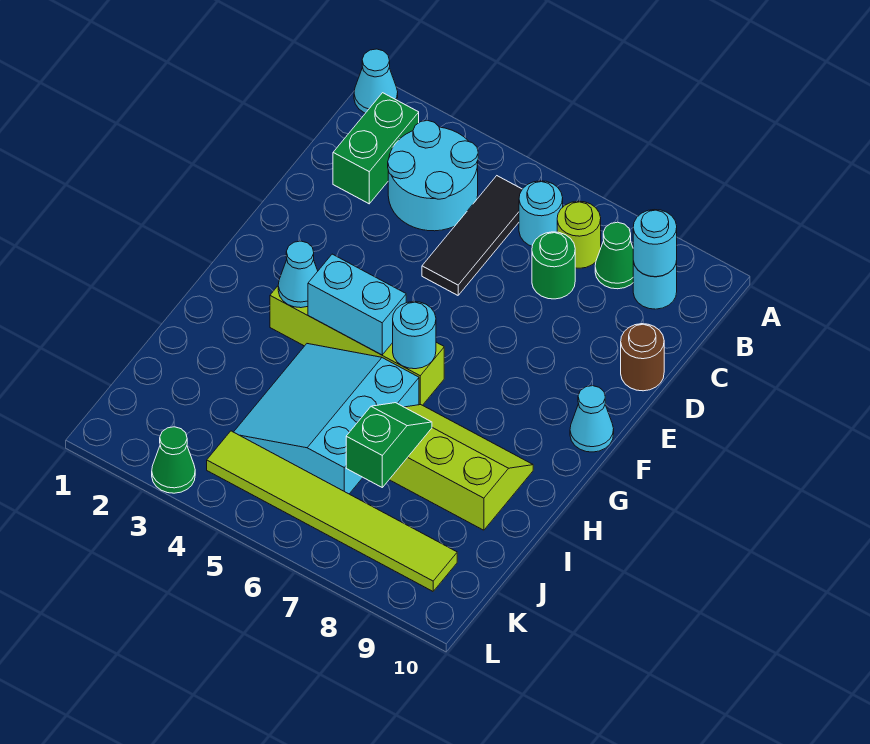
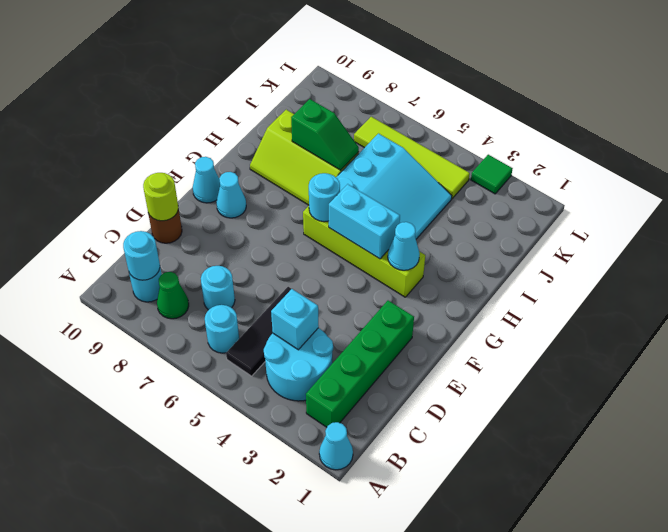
green 1x2 brick [333,93,419,204] -> green 1x4 brick [306,301,414,427]
lime 1x1 round brick [557,201,601,268] -> lime 1x1 round brick moved to [143,173,178,221]
none -> cyan 1x1 brick [271,289,319,350]
green 1x1 round brick [532,232,575,299] -> cyan 1x1 round brick [201,266,235,310]
none -> cyan 1x1 cone [216,172,246,218]
green 1x2 slope [346,403,432,487] -> green 1x2 slope turned to [291,99,359,170]
lime 1x6 tile [207,431,457,591] -> lime 1x4 tile [354,117,470,199]
green 1x1 cone [152,427,195,493] -> green 1x1 tile [471,155,513,194]

